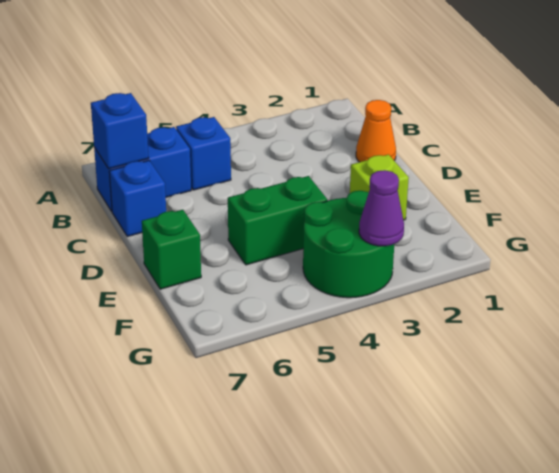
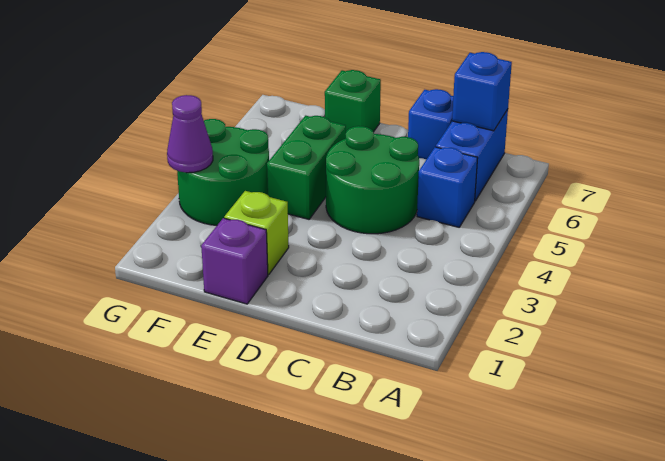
orange 1x1 cone [356,100,396,162] -> none
none -> green 2x2 round brick [326,126,419,234]
none -> purple 1x1 brick [201,218,268,304]

